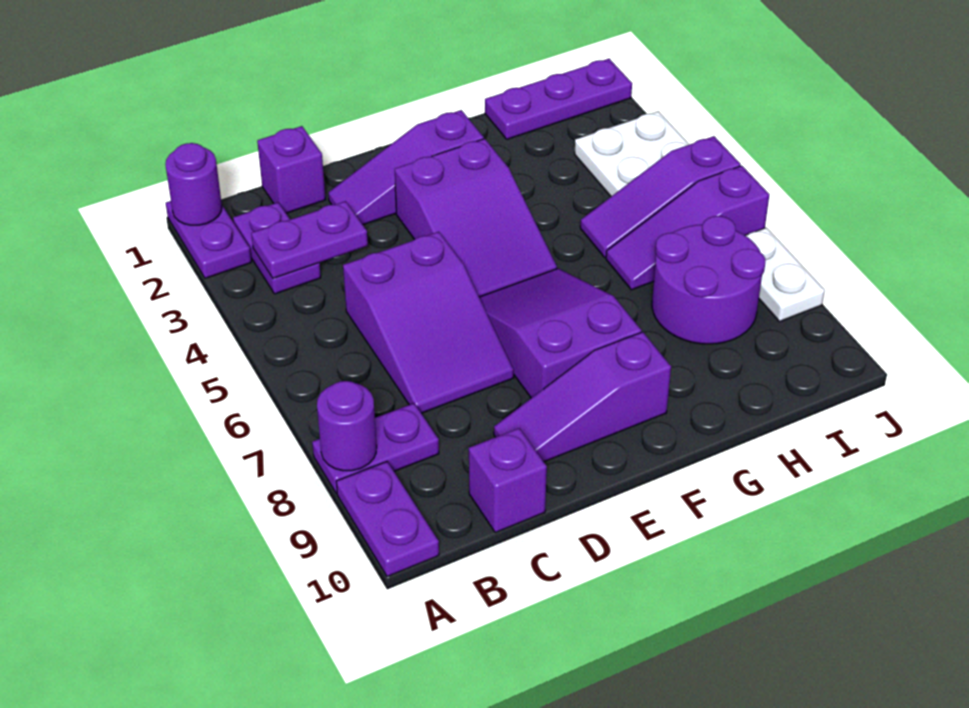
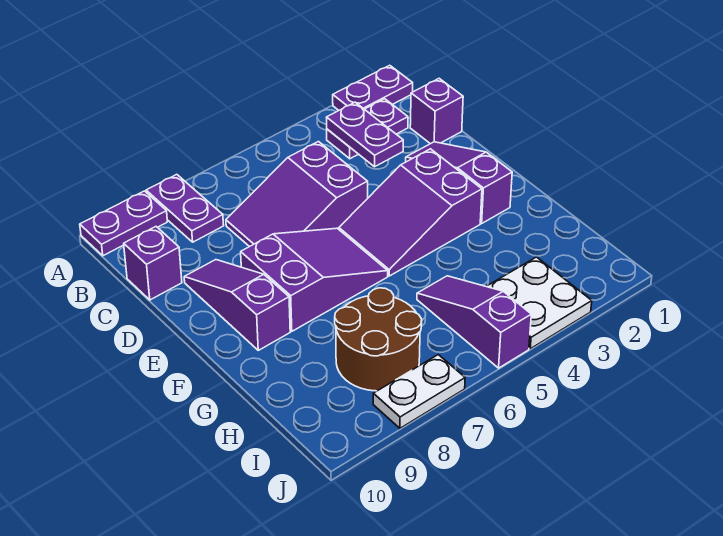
purple 1x1 round brick [165,143,222,225] -> none
purple 1x1 round brick [317,381,377,471] -> none
purple 1x3 plate [485,59,632,139] -> none
purple 1x3 slope [606,166,769,290] -> none
purple 2x2 round brick [652,216,765,344] -> brown 2x2 round brick [335,288,422,391]

